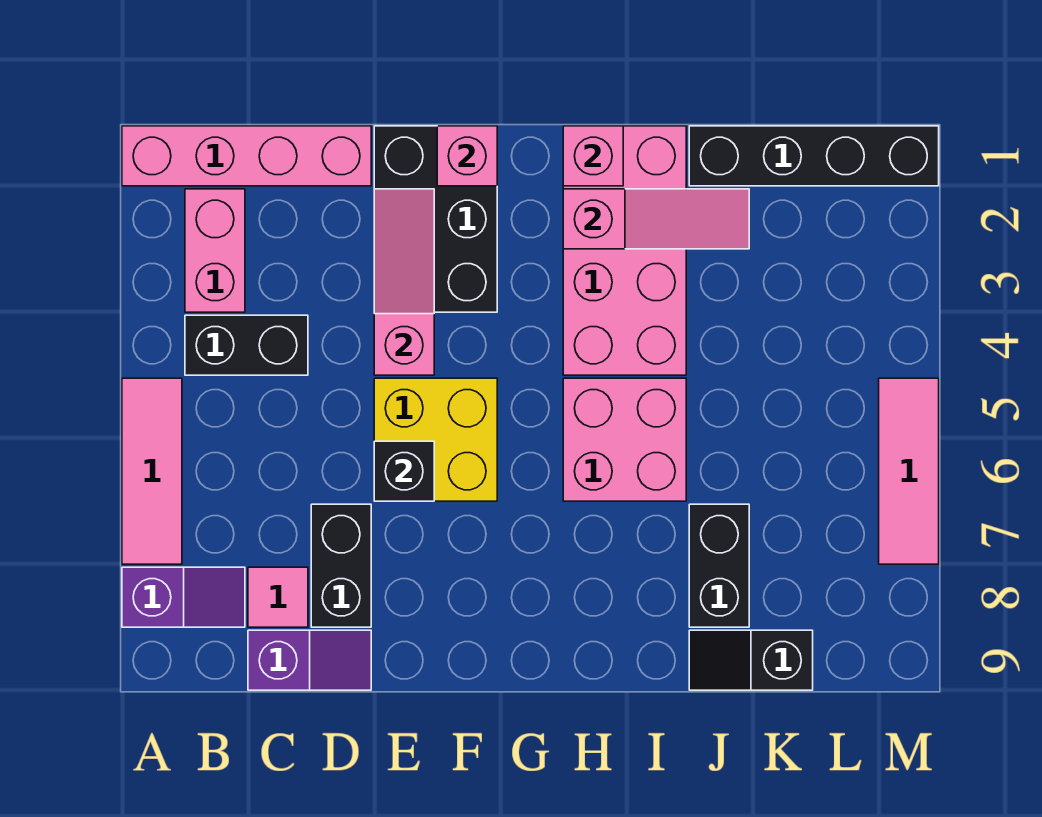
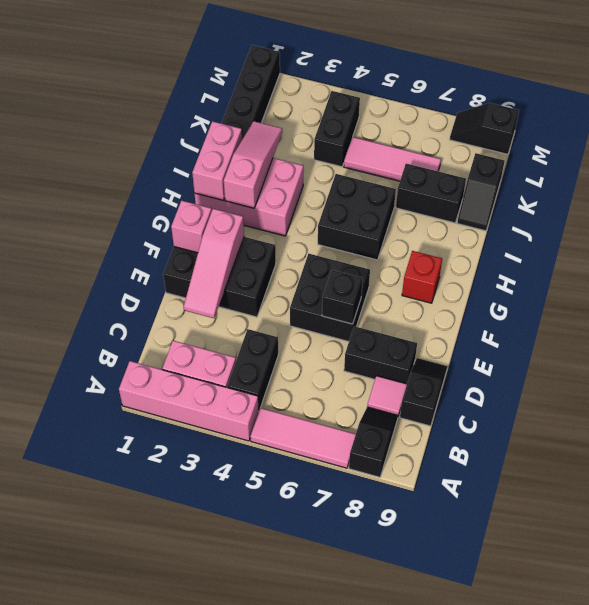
pink 1x4 brick [122,126,371,186] -> pink 1x4 brick turned to [119,361,259,441]
purple 1x2 slope [122,567,245,627] -> black 1x2 slope [349,407,398,477]
purple 1x2 slope [248,630,371,690] -> black 1x2 slope [400,358,447,426]
pink 1x3 slope [374,189,434,375] -> pink 1x3 slope turned to [184,209,244,318]
yellow 2x2 brick [374,378,497,501] -> black 2x2 brick [290,254,370,342]
none -> red 1x1 brick [402,251,442,303]
pink 2x4 brick [563,126,686,375] -> pink 2x3 brick [194,158,303,236]
pink 1x1 brick [563,126,623,186] -> pink 1x2 brick [192,121,242,201]
pink 2x2 brick [563,378,686,501] -> black 2x2 brick [318,174,396,260]
none -> black 1x2 brick [314,91,360,167]
pink 1x3 tile [879,378,939,564] -> pink 1x3 tile moved to [344,137,441,181]
none -> black 1x2 slope [450,103,519,154]

